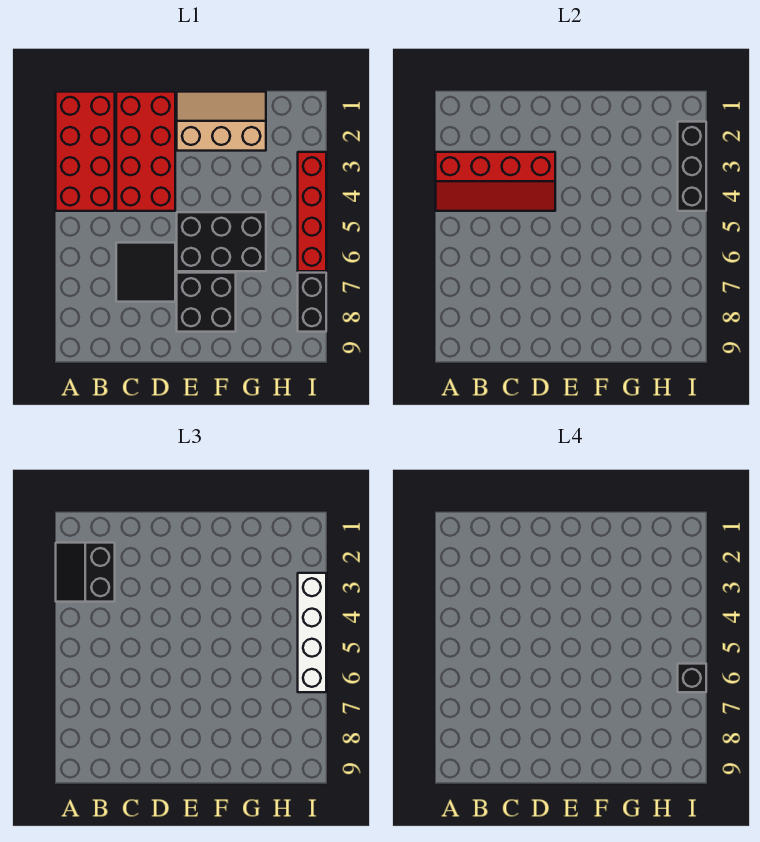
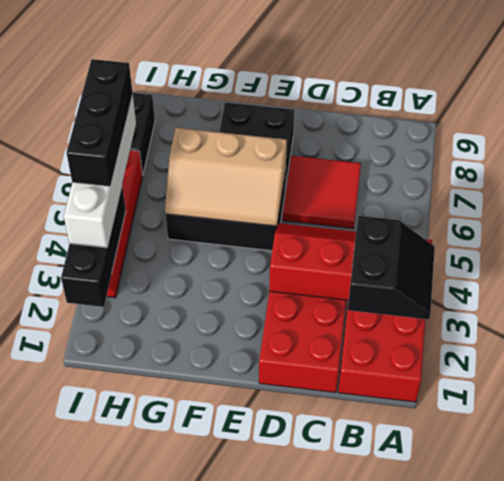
black 2x2 tile [116,243,175,302] -> red 2x2 tile [283,156,361,229]
tan 2x3 slope [177,92,266,151] -> tan 2x3 slope moved to [165,128,287,226]
black 1x1 brick [678,664,706,692] -> black 1x3 brick [67,59,133,187]

